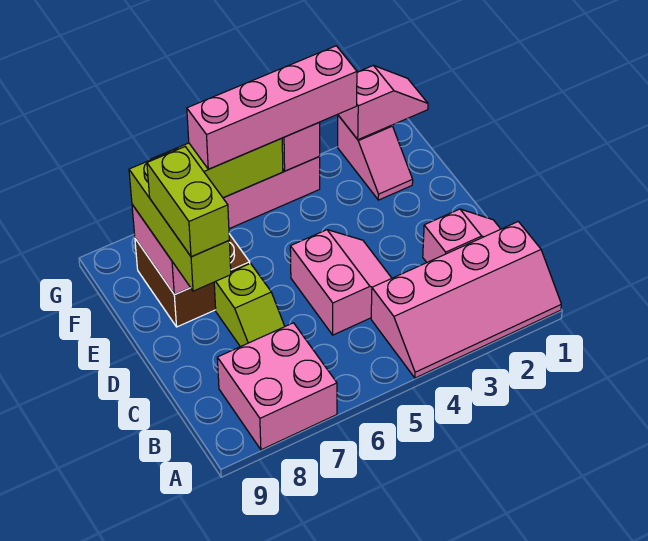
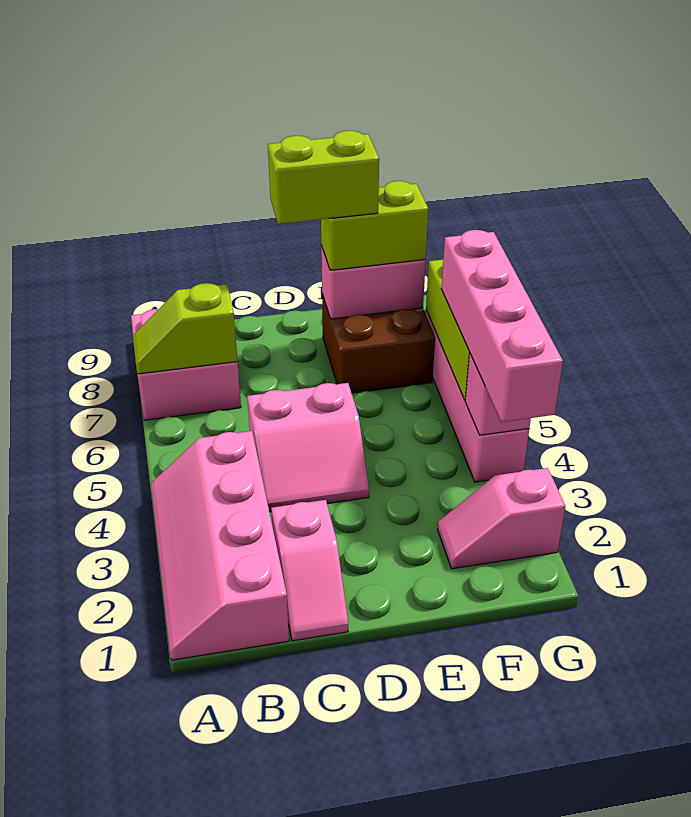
lime 1x2 slope [214,263,285,347] -> lime 1x2 slope moved to [133,283,237,374]
lime 1x3 brick [129,153,231,291] -> lime 1x2 brick [321,181,428,270]
pink 1x2 slope [338,65,428,140] -> none

